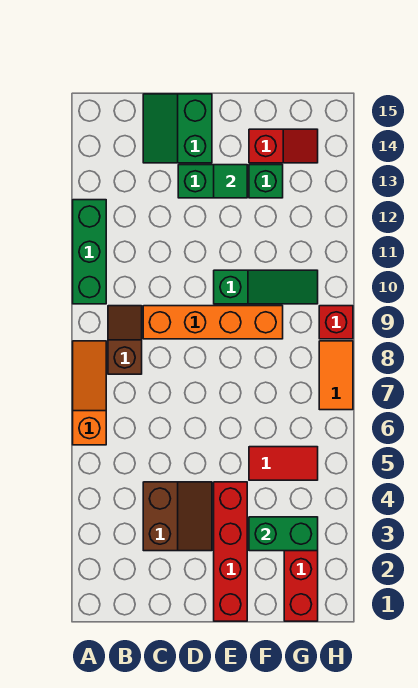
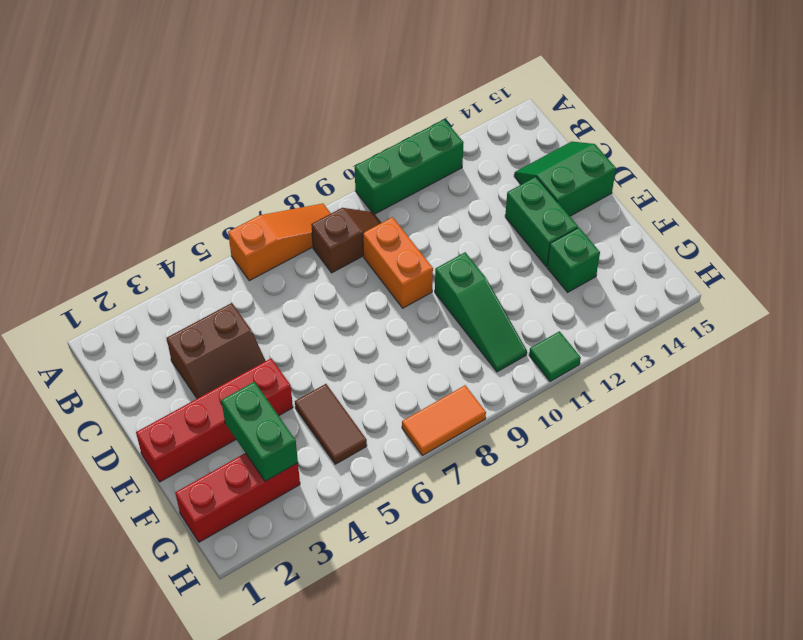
orange 1x4 brick [143,306,283,339] -> orange 1x2 brick [363,217,433,308]
green 1x1 tile [214,165,247,198] -> green 1x1 tile moved to [529,331,581,382]
red 1x2 tile [249,447,318,480] -> brown 1x2 tile [295,384,367,464]
red 1x2 slope [249,129,318,163] -> none
red 1x1 brick [319,306,353,339] -> none

